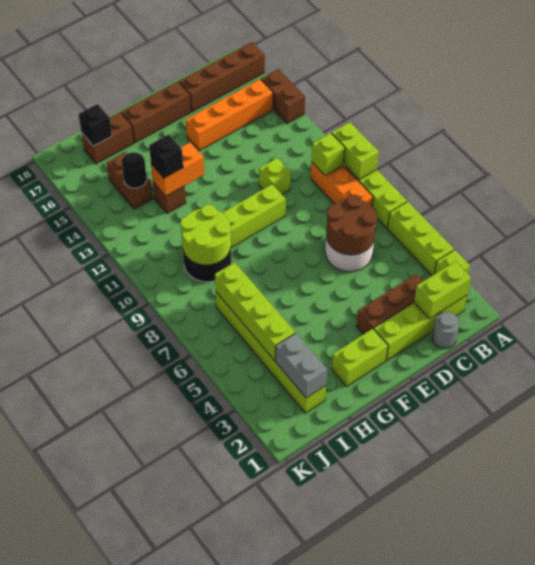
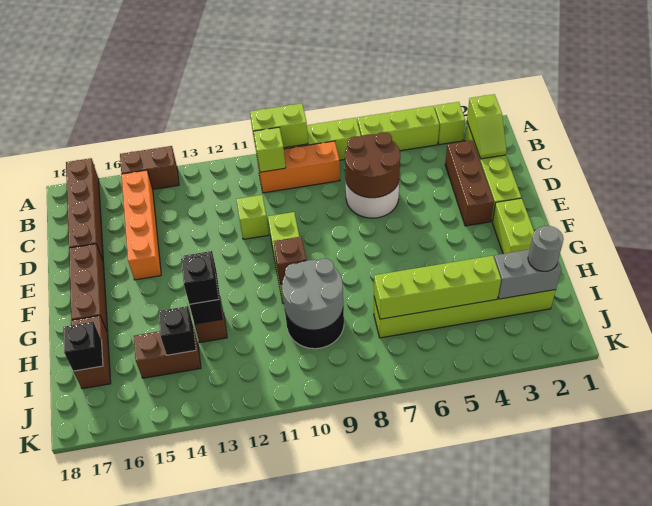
lime 1x2 brick [414,261,471,319] -> lime 1x2 slope [467,94,506,159]
grey 1x1 round brick [432,312,460,349] -> grey 1x1 round brick moved to [528,226,564,271]
none -> brown 1x1 brick [274,237,306,284]
orange 1x2 brick [151,142,204,196] -> black 1x2 brick [184,251,223,324]
lime 2x2 round brick [181,204,231,265] -> grey 2x2 round brick [282,258,343,330]
black 1x1 round brick [122,152,147,188] -> black 1x1 brick [158,306,196,355]

